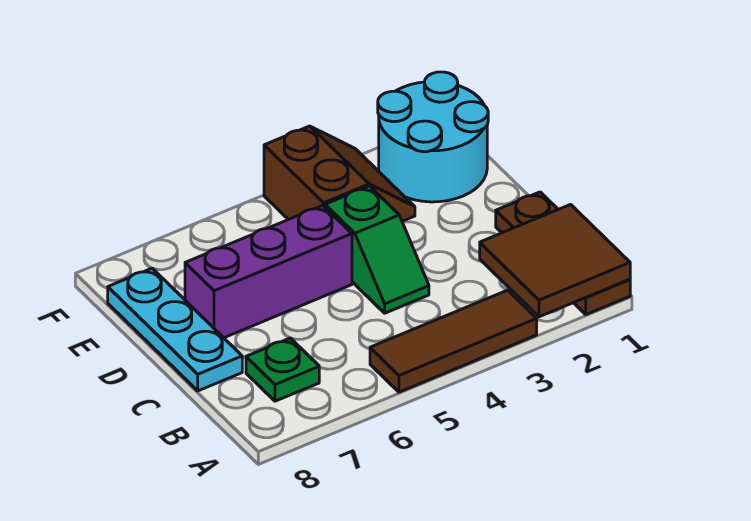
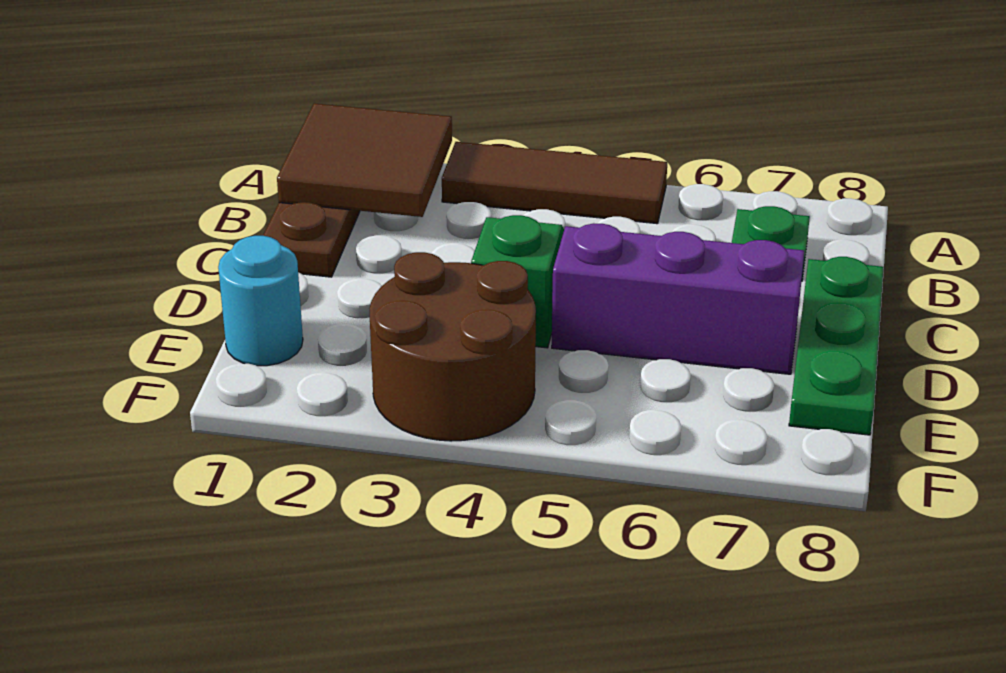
cyan 1x3 plate [108,268,242,391] -> green 1x3 plate [789,257,884,435]
cyan 2x2 round brick [378,72,488,202] -> cyan 1x1 round brick [218,236,303,366]
brown 2x2 slope [264,126,415,221] -> brown 2x2 round brick [370,252,536,441]

